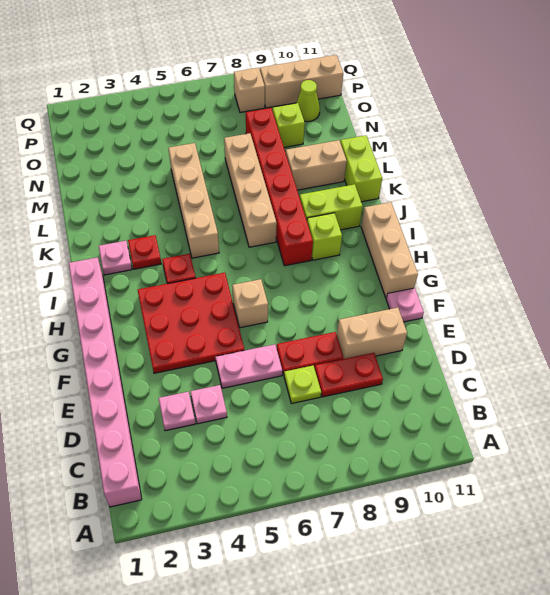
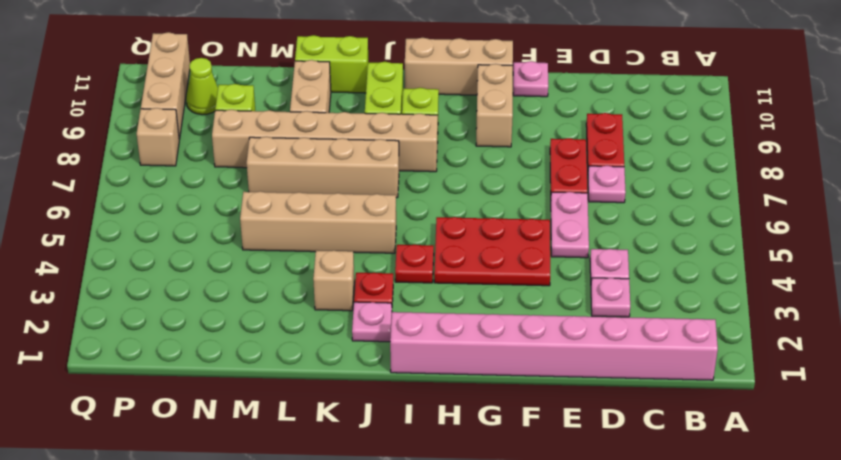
lime 1x1 plate [284,366,321,404] -> pink 1x1 plate [588,166,626,203]
tan 1x2 brick [337,308,407,359] -> tan 1x2 brick moved to [476,64,513,147]
red 3x3 plate [138,273,245,373] -> red 2x3 plate [434,217,550,286]
tan 1x1 brick [232,279,268,328] -> tan 1x1 brick moved to [313,250,354,311]
red 1x6 brick [246,108,313,266] -> tan 1x6 brick [212,110,438,172]

